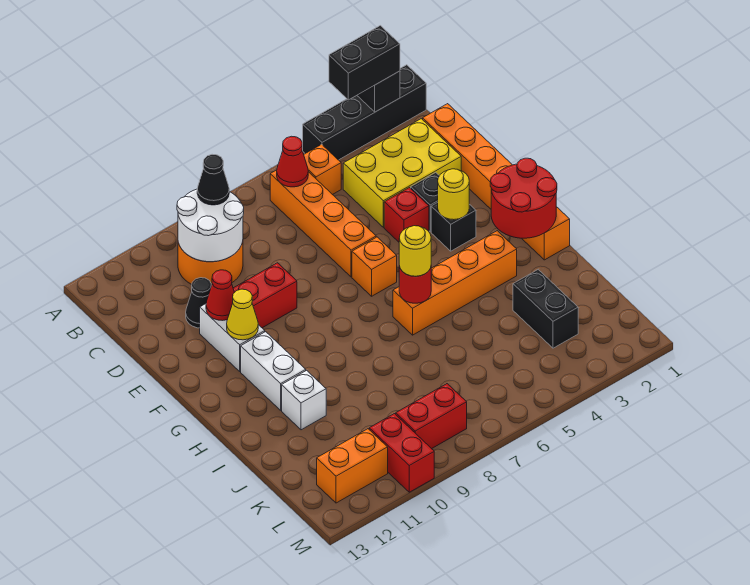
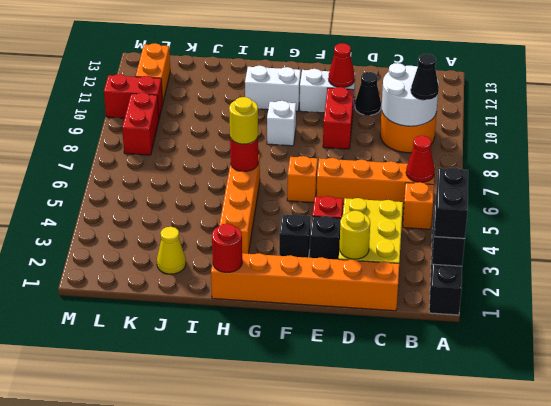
yellow 1x1 round brick [438,169,469,220] -> yellow 1x1 round brick moved to [340,211,370,259]
yellow 1x1 cone [227,289,258,340] -> yellow 1x1 cone moved to [157,227,186,274]
red 2x2 round brick [490,158,557,238] -> red 1x1 round brick [212,224,242,273]
white 1x1 brick [282,370,326,430] -> white 1x1 brick moved to [267,101,296,146]
black 1x2 brick [513,270,578,348] -> none

